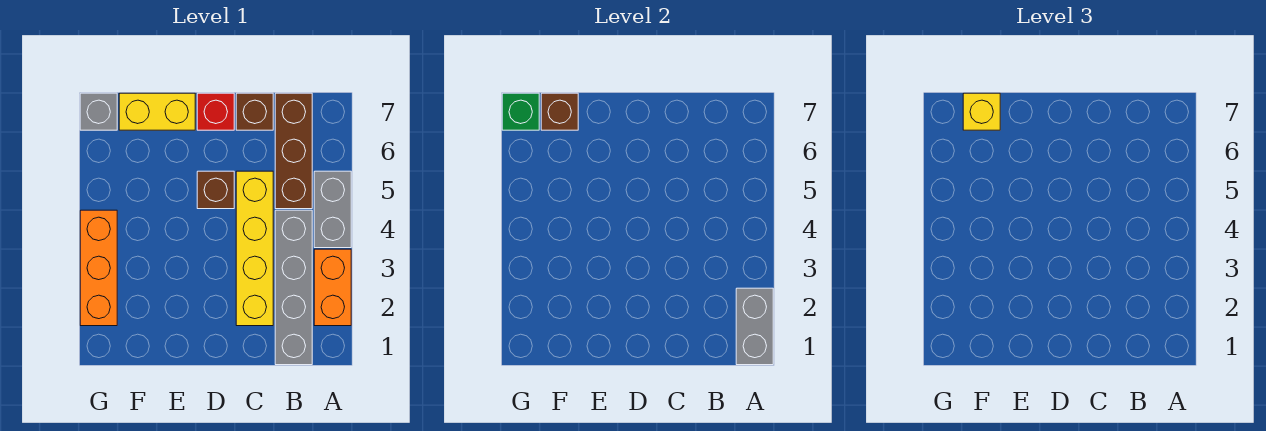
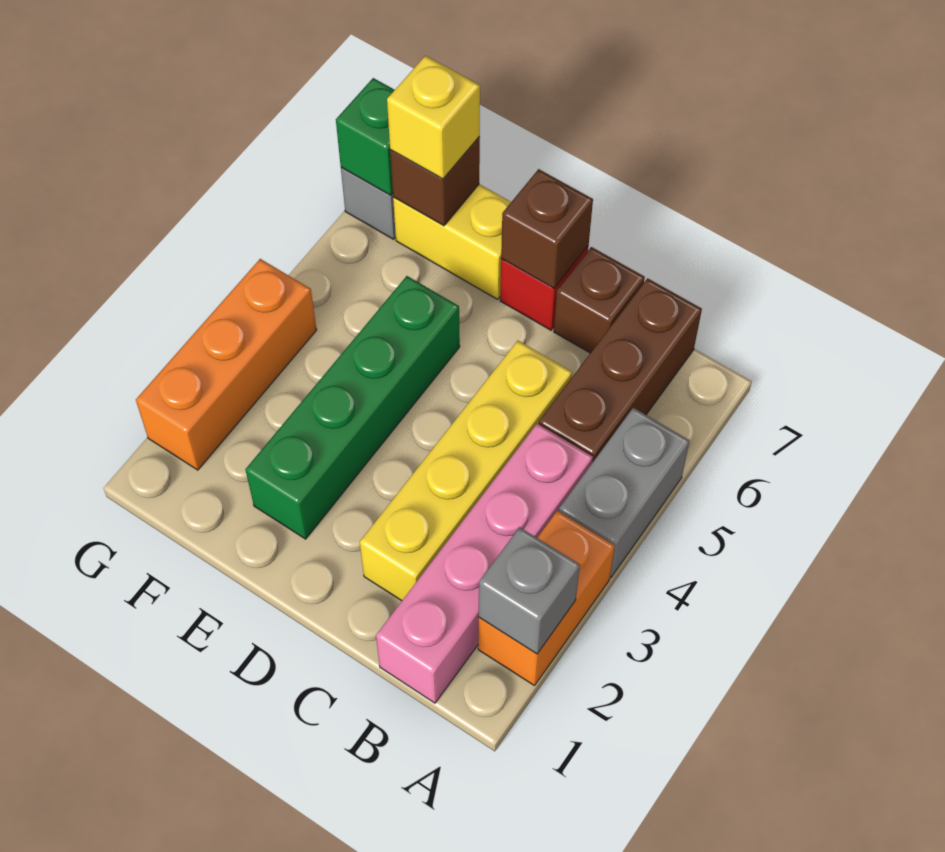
grey 1x2 brick [736,288,773,365] -> grey 1x1 brick [479,527,580,654]
grey 1x4 brick [275,210,312,365] -> pink 1x4 brick [376,424,593,703]
brown 1x1 brick [197,171,234,209] -> brown 1x1 brick moved to [501,169,593,288]
none -> green 1x4 brick [245,276,460,539]

